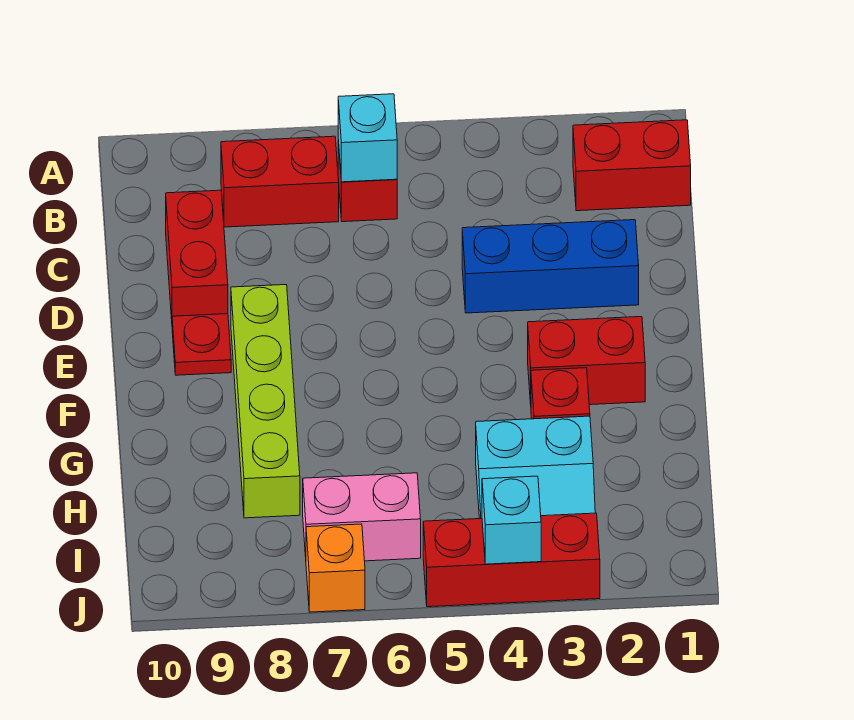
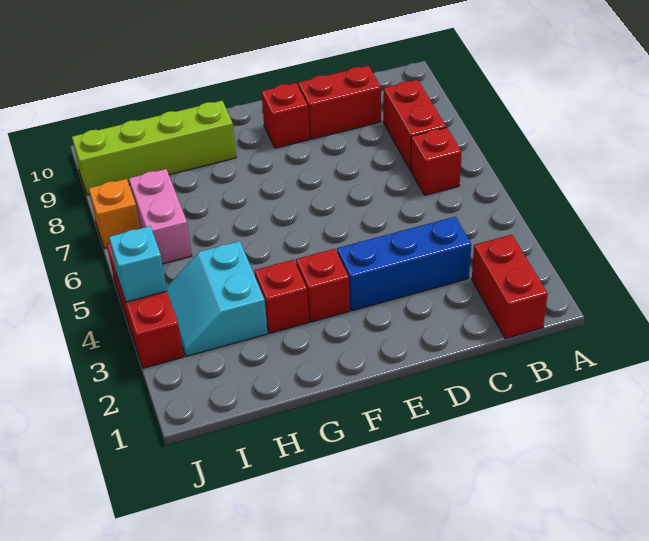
cyan 1x1 brick [338,94,397,182] -> none
blue 1x3 brick [462,220,639,313] -> blue 1x3 brick turned to [337,217,471,311]
lime 1x4 brick [231,285,300,518] -> lime 1x4 brick moved to [72,101,236,195]
red 1x1 plate [172,314,231,375] -> red 1x1 brick [261,83,309,148]
red 1x2 brick [528,317,645,405] -> red 1x1 brick [296,249,350,322]

